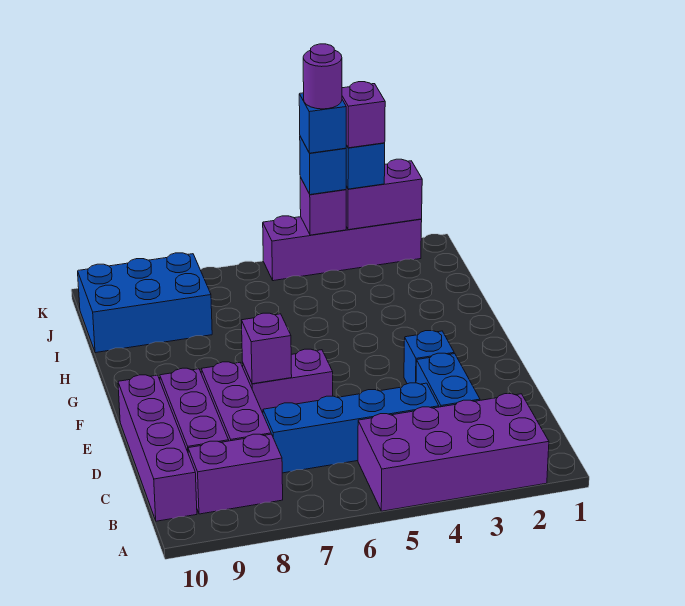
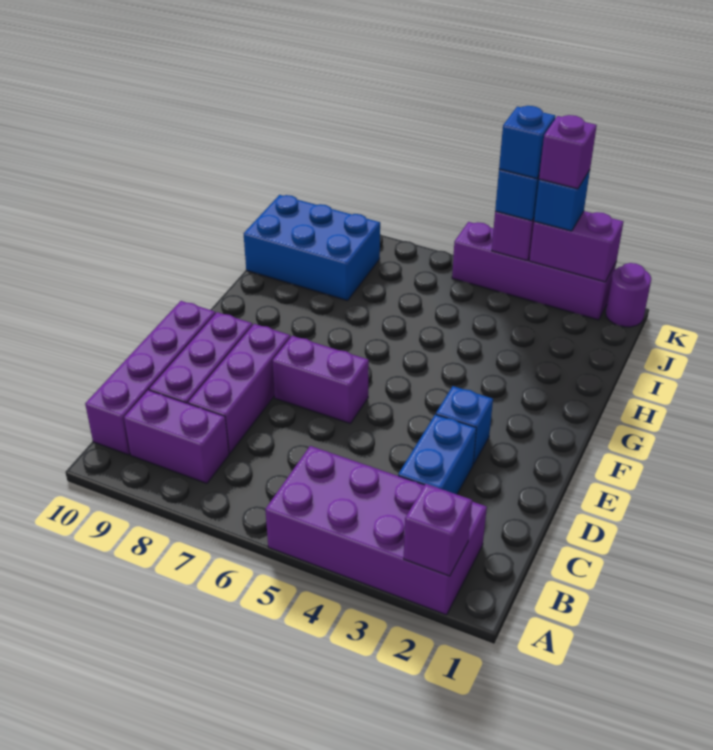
blue 1x4 brick [263,383,439,473] -> none
purple 1x1 brick [241,313,292,384] -> purple 1x1 brick moved to [404,484,472,576]
purple 1x1 round brick [303,44,342,109] -> purple 1x1 round brick moved to [605,263,651,327]

